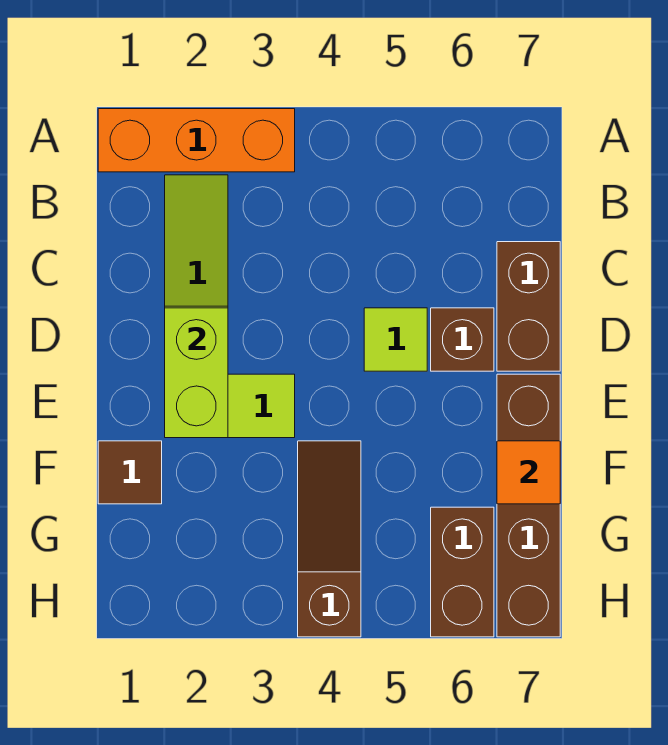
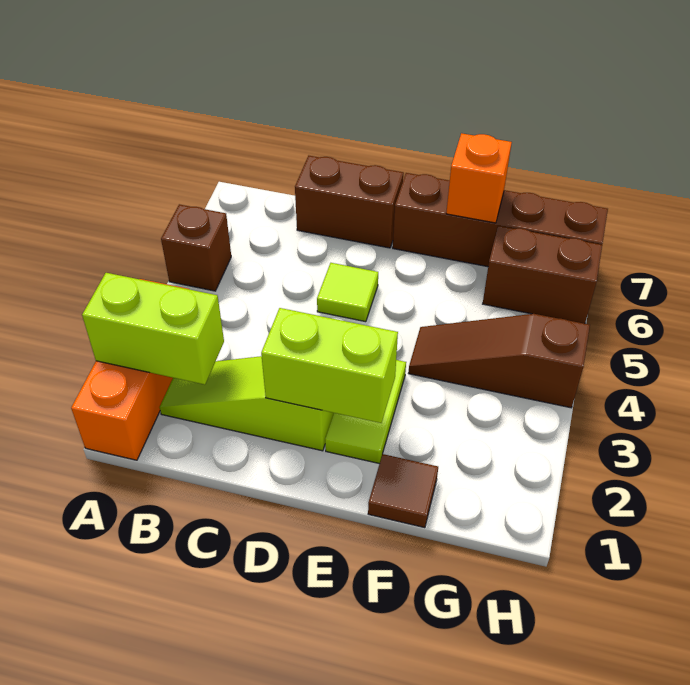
none -> lime 1x2 brick [82,273,224,385]
brown 1x1 brick [431,308,494,371] -> brown 1x1 brick moved to [161,204,231,291]
orange 1x1 tile [497,441,560,504] -> orange 1x1 brick [446,133,512,223]

